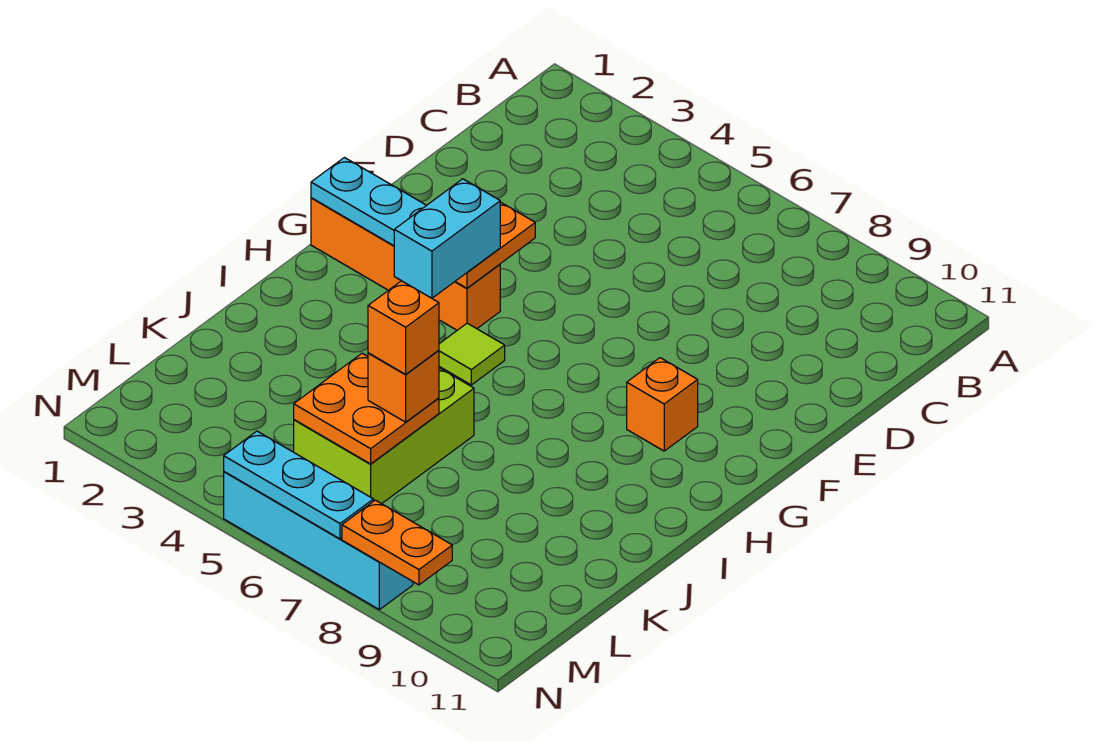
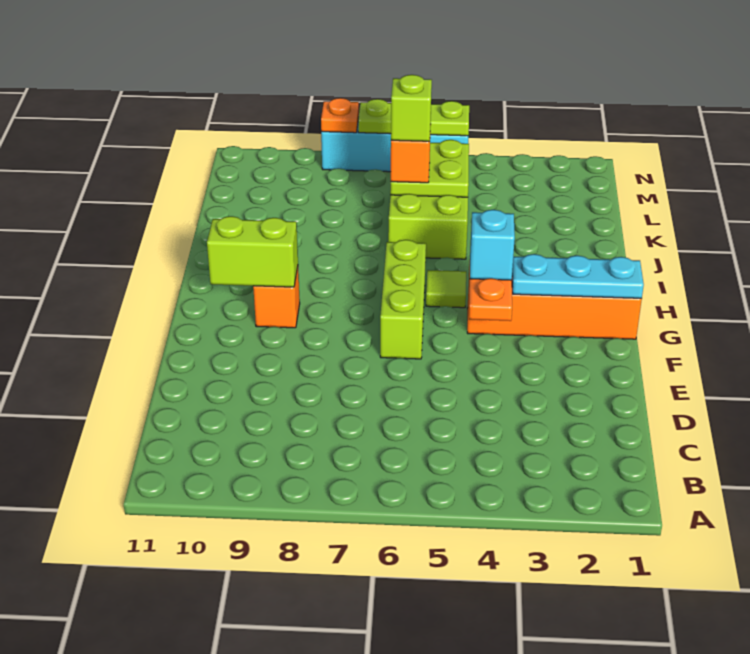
none -> lime 1x3 brick [380,240,426,359]
cyan 1x2 brick [394,179,500,298] -> cyan 1x1 brick [470,210,515,280]
none -> lime 1x2 brick [207,216,298,287]
orange 2x2 plate [294,353,439,464] -> lime 2x2 plate [390,140,469,197]
orange 1x1 brick [368,281,439,375] -> lime 1x1 brick [391,75,432,141]
cyan 1x3 plate [224,431,373,539] -> lime 1x3 plate [358,99,469,136]
orange 1x2 plate [342,500,452,585] -> orange 1x1 plate [321,98,359,133]

